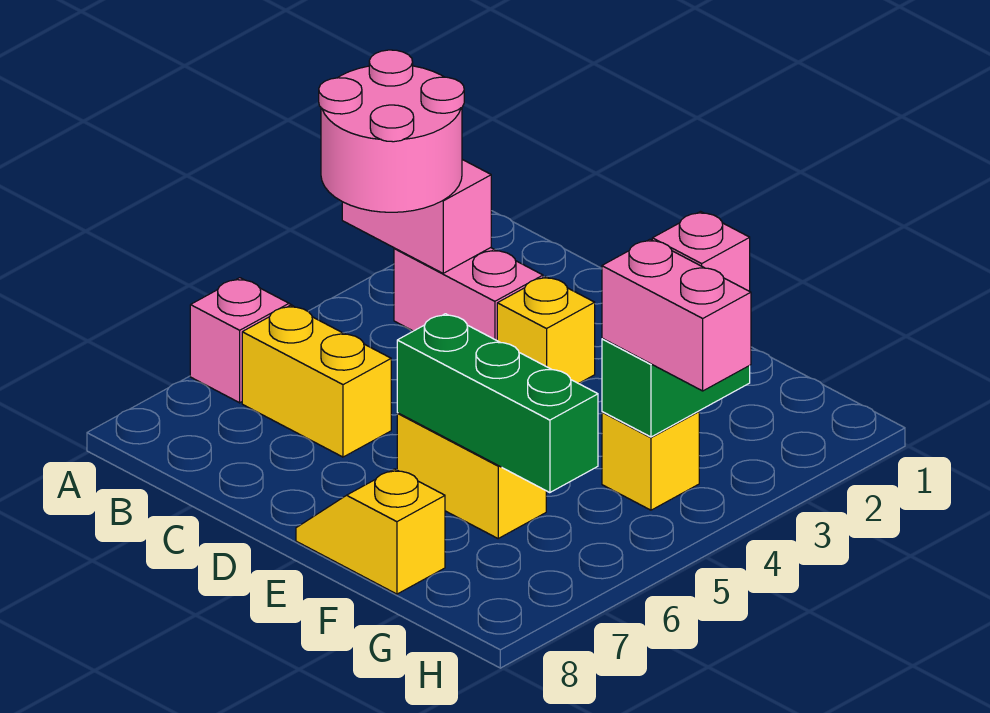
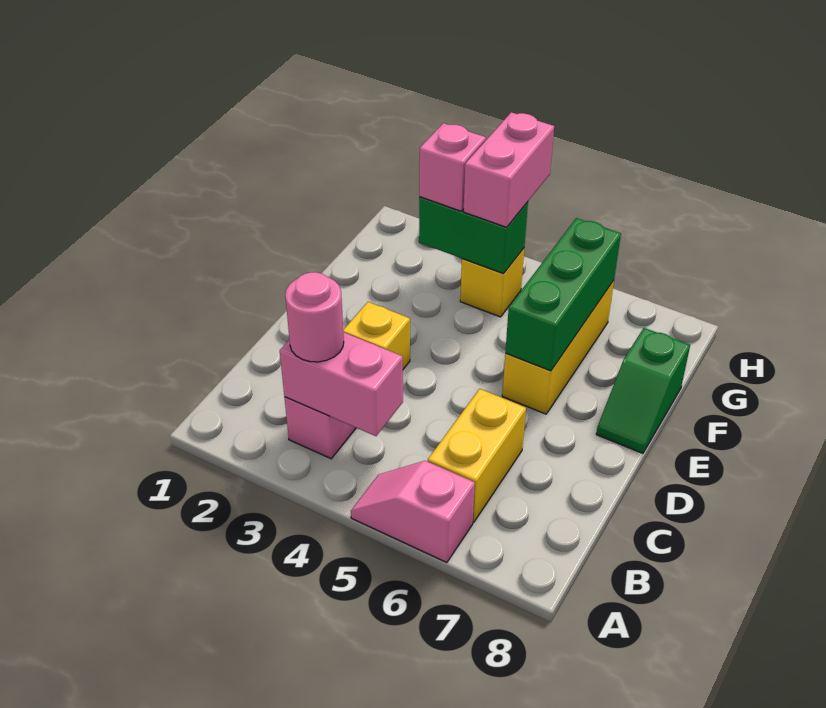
pink 1x2 brick [342,160,491,273] -> pink 1x2 brick turned to [280,332,403,436]
pink 2x2 round brick [319,50,464,212] -> pink 1x1 round brick [285,272,344,362]
yellow 1x2 brick [397,413,546,538] -> yellow 1x3 brick [502,281,614,414]
yellow 1x2 slope [296,469,445,594] -> green 1x2 slope [596,328,690,453]

